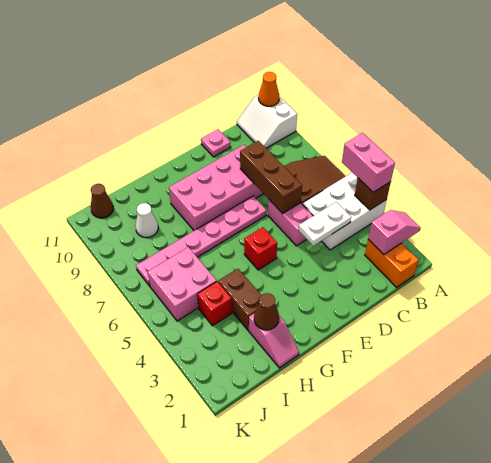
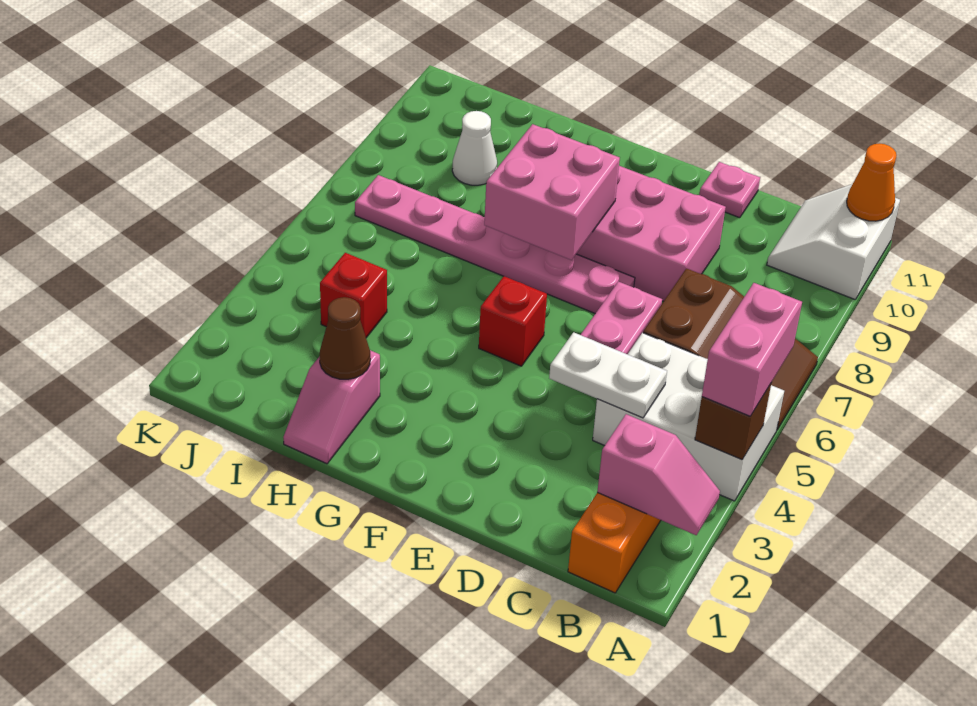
brown 1x3 brick [240,141,302,214] -> none
brown 1x2 brick [218,269,261,330] -> none
pink 2x2 brick [148,247,217,321] -> pink 2x2 brick moved to [484,124,620,260]
brown 1x1 cone [91,184,113,218] -> none

